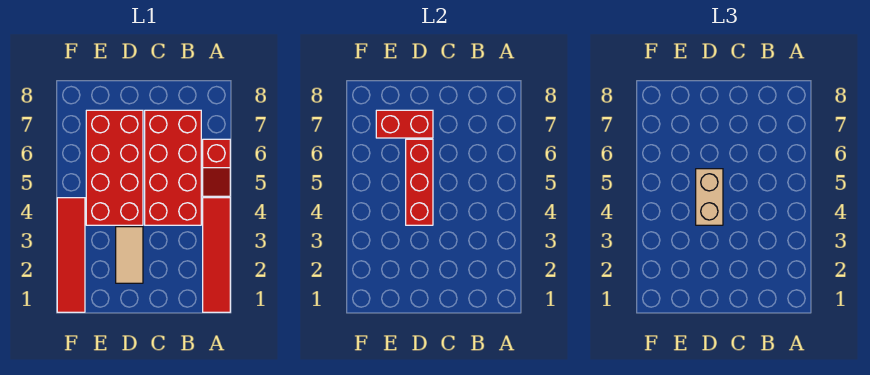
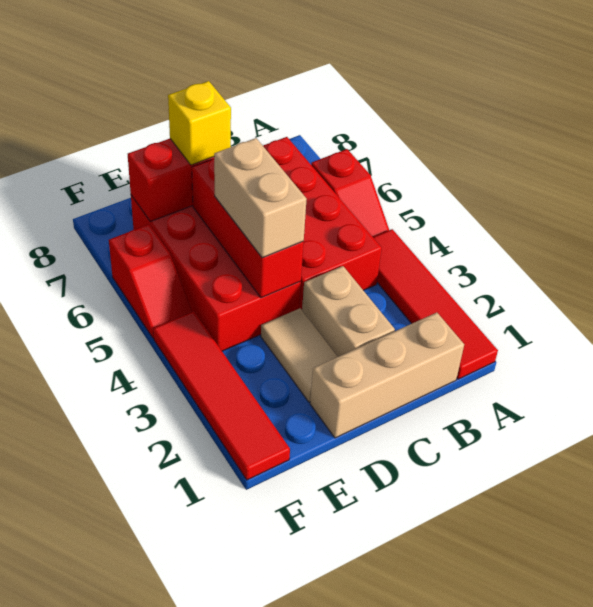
none -> tan 1x3 brick [310,313,464,438]
none -> tan 1x2 brick [302,266,395,357]
none -> yellow 1x1 brick [168,81,231,165]
none -> red 1x2 slope [109,225,192,338]

